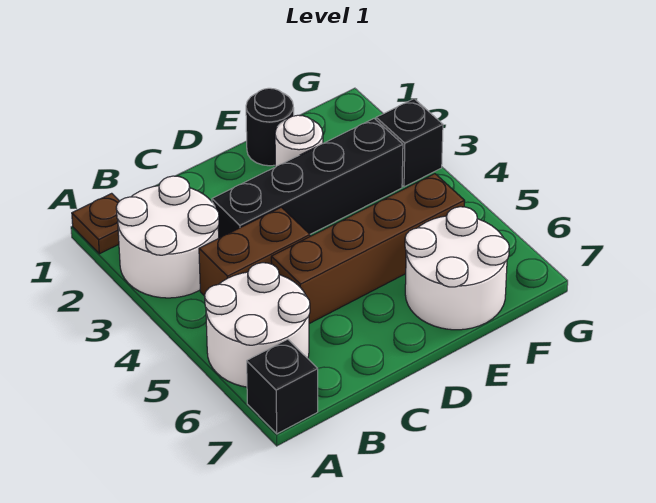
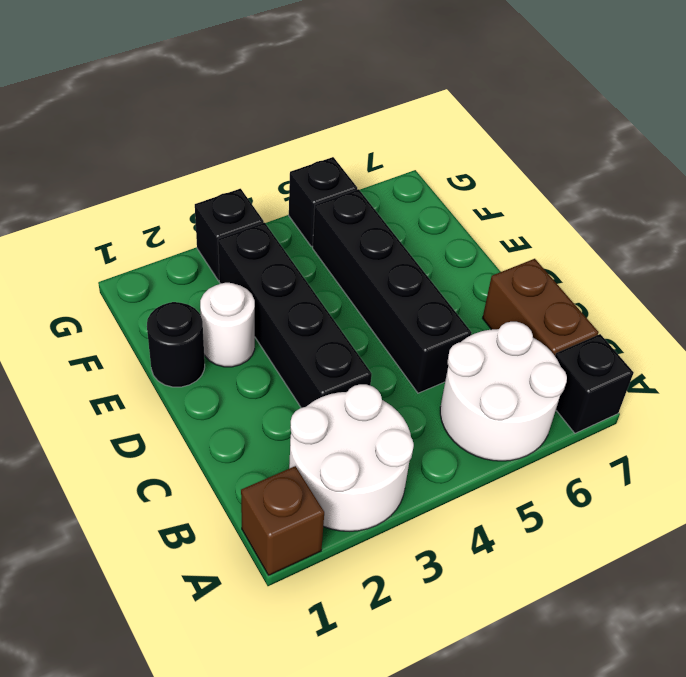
brown 1x1 plate [72,193,119,254] -> brown 1x1 brick [241,466,324,575]
brown 1x2 brick [199,207,310,296] -> brown 1x2 brick moved to [483,259,599,356]
brown 1x4 brick [271,174,465,324] -> black 1x4 brick [313,189,472,393]
white 2x2 round brick [405,207,509,330] -> none
none -> black 1x1 brick [289,157,357,247]

